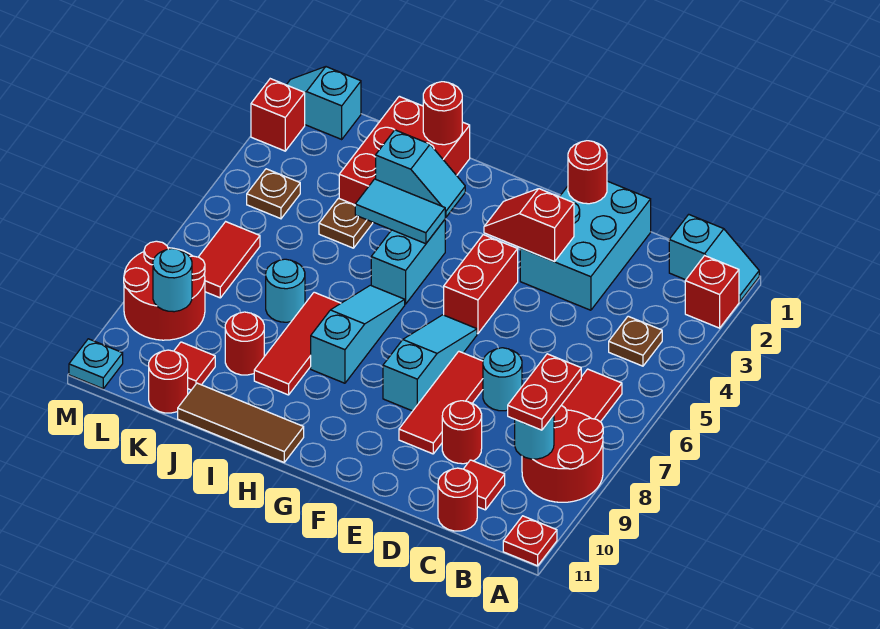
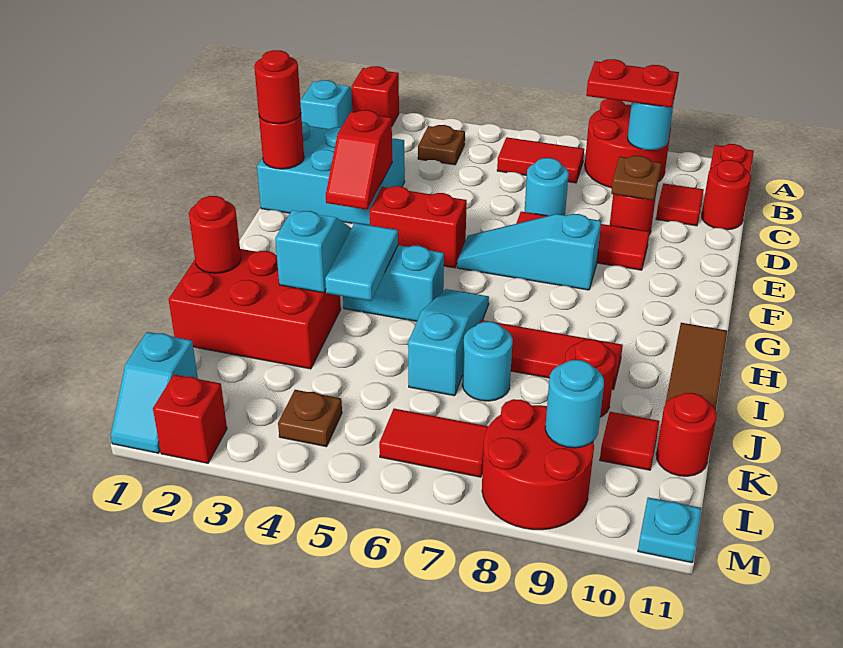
none -> red 1x1 round brick [254,50,301,124]
cyan 1x3 slope [311,285,405,383] -> cyan 1x3 slope turned to [408,289,489,396]
brown 1x1 plate [319,198,373,248] -> brown 1x1 plate moved to [611,156,661,200]

